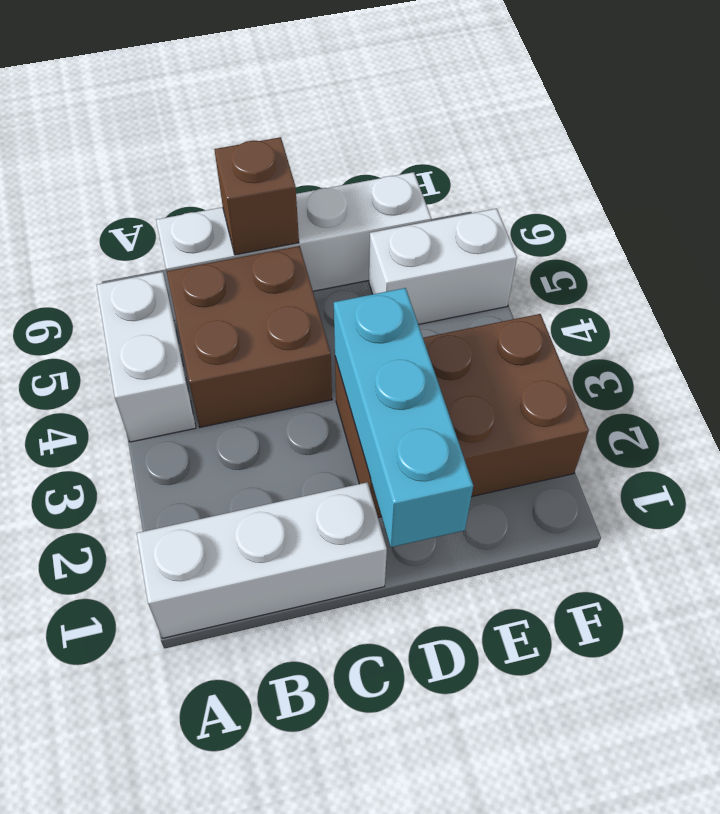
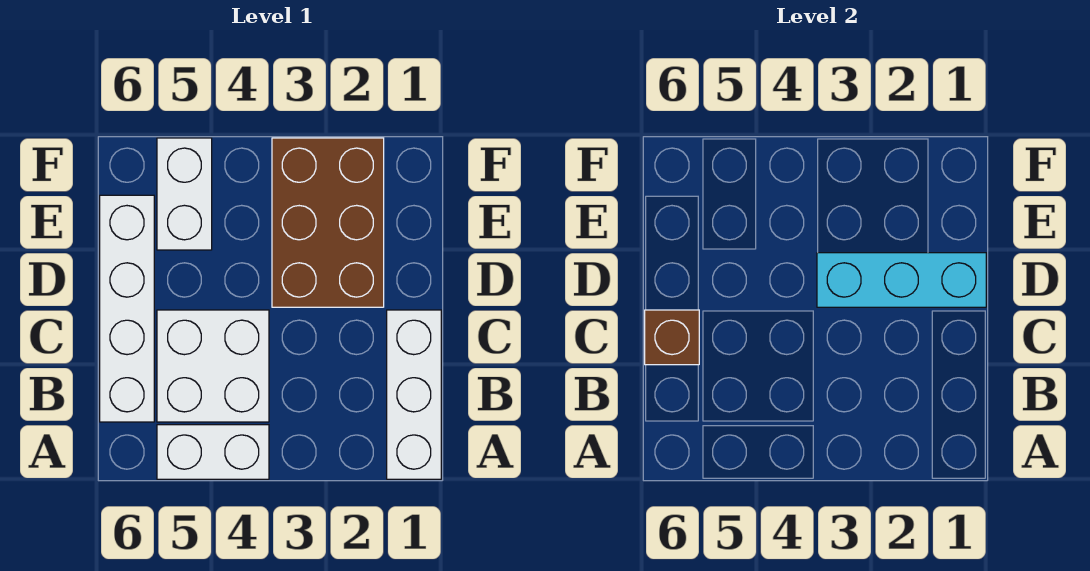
brown 2x2 brick [167,246,332,427] -> white 2x2 brick [157,310,269,422]

